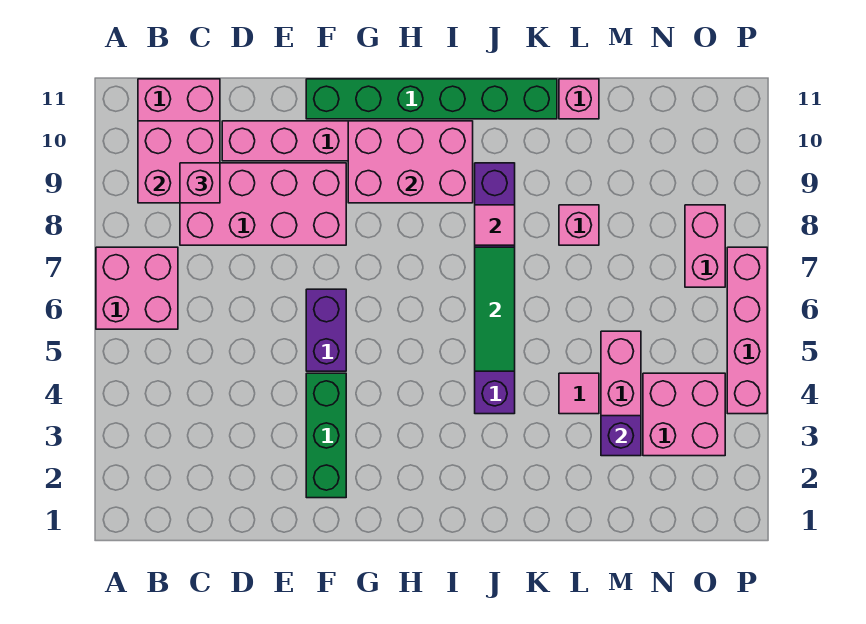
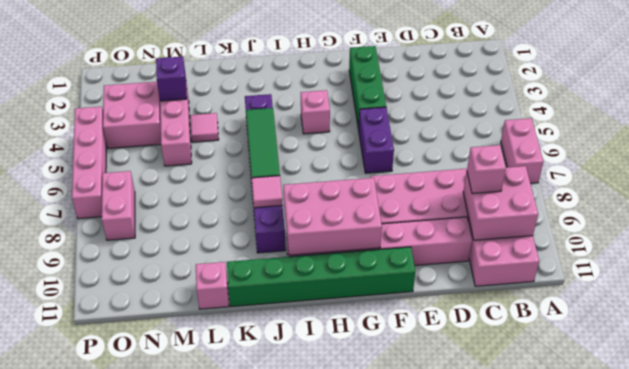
pink 2x2 brick [96,247,178,329] -> pink 1x2 brick [501,118,543,183]
pink 1x1 brick [559,205,599,245] -> pink 1x1 brick moved to [301,90,330,134]

